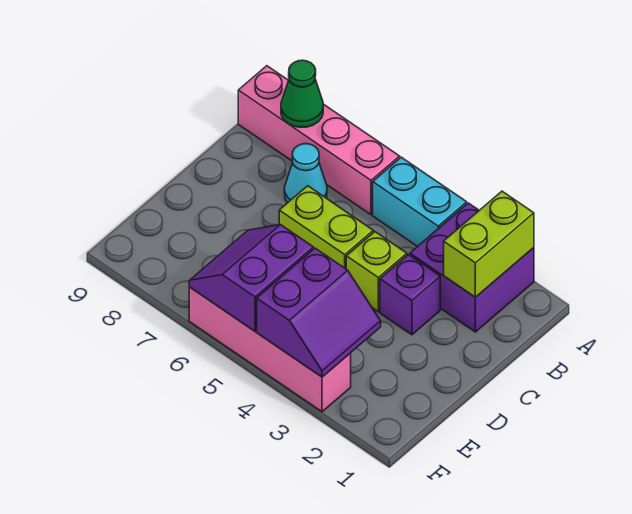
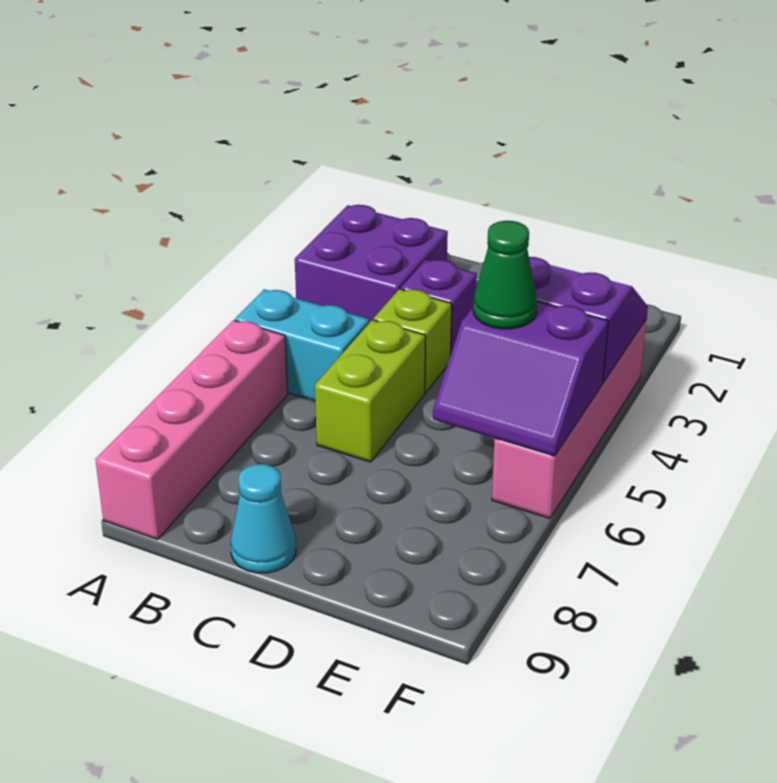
lime 1x2 brick [444,191,534,297] -> none
cyan 1x2 brick [373,157,467,247] -> cyan 1x2 brick turned to [235,289,370,401]
green 1x1 cone [281,60,323,127] -> green 1x1 cone moved to [473,221,537,329]
cyan 1x1 cone [284,144,327,203] -> cyan 1x1 cone moved to [231,464,296,573]

